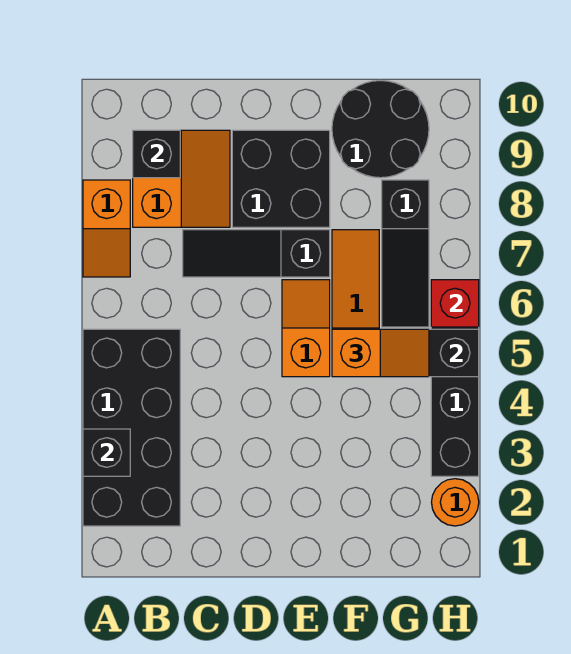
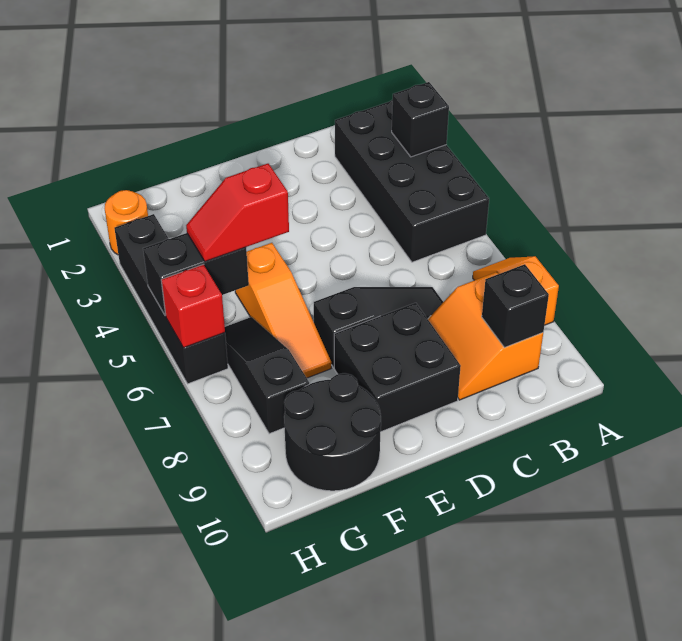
orange 1x2 slope [282,280,330,377] -> none
orange 1x2 slope [332,329,429,377] -> red 1x2 slope [186,164,289,261]

